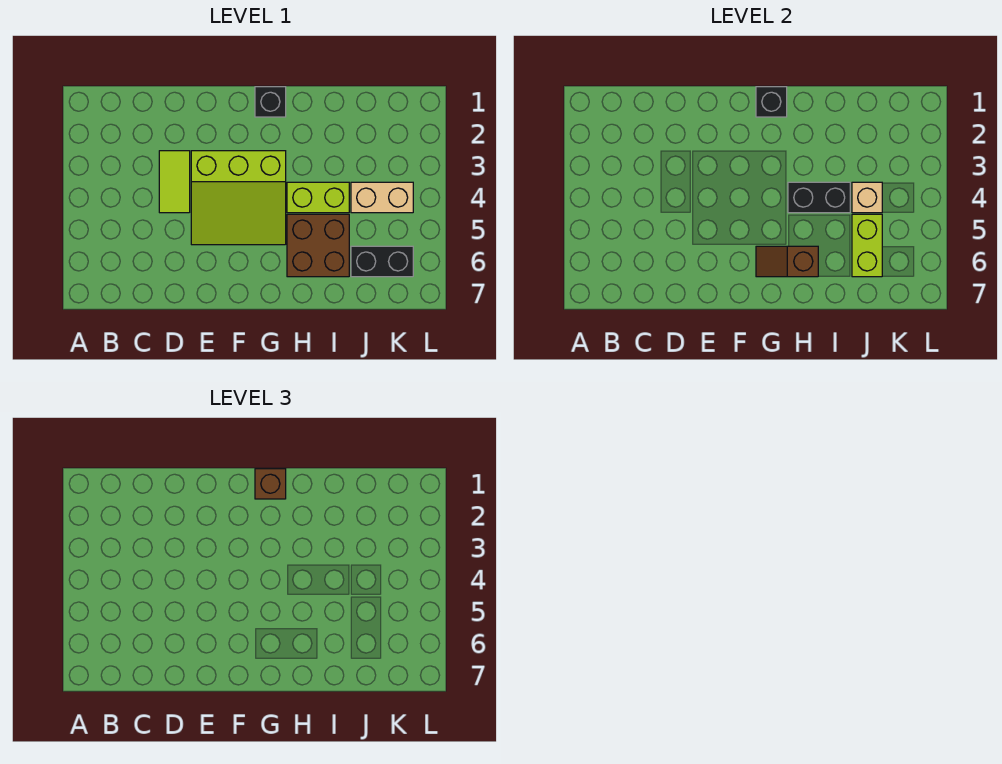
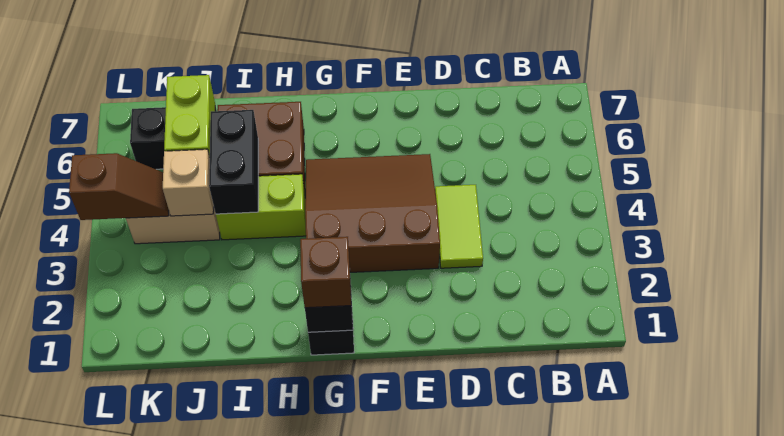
lime 3x3 slope [191,151,286,245] -> brown 3x3 slope [305,154,440,272]
brown 1x2 slope [756,246,818,277] -> brown 1x2 slope moved to [69,153,169,220]
black 1x2 brick [788,182,850,213] -> black 1x2 brick turned to [209,110,258,214]

